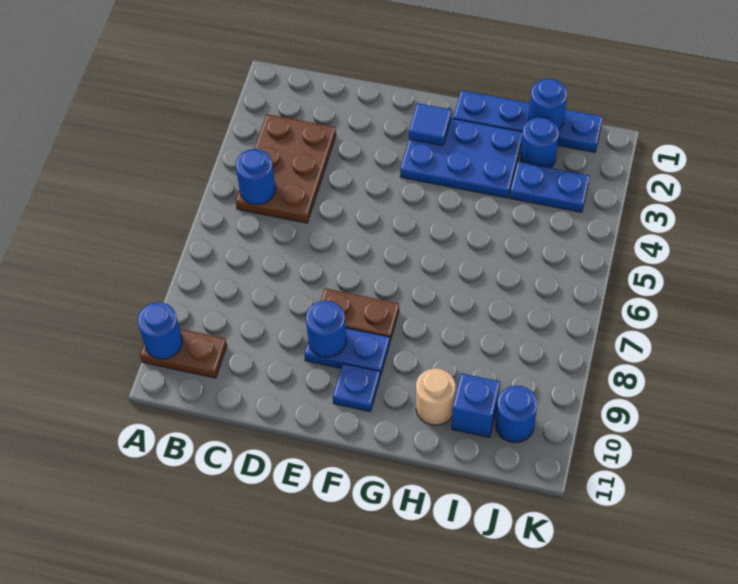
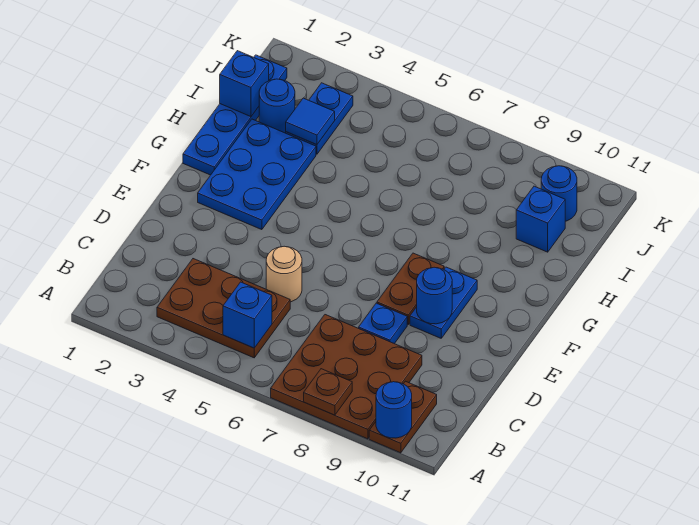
none -> brown 3x3 plate [271,315,422,439]
none -> brown 1x1 plate [304,369,352,415]
blue 1x1 round brick [235,149,276,205] -> blue 1x1 brick [223,282,272,348]
blue 1x1 tile [409,103,451,146] -> blue 1x1 tile moved to [286,98,335,145]
blue 1x1 plate [333,364,380,412] -> blue 1x1 plate moved to [359,303,407,344]
tan 1x1 round brick [416,368,455,425] -> tan 1x1 round brick moved to [266,246,302,302]
blue 1x1 round brick [529,79,567,129] -> blue 1x1 brick [220,51,269,117]

